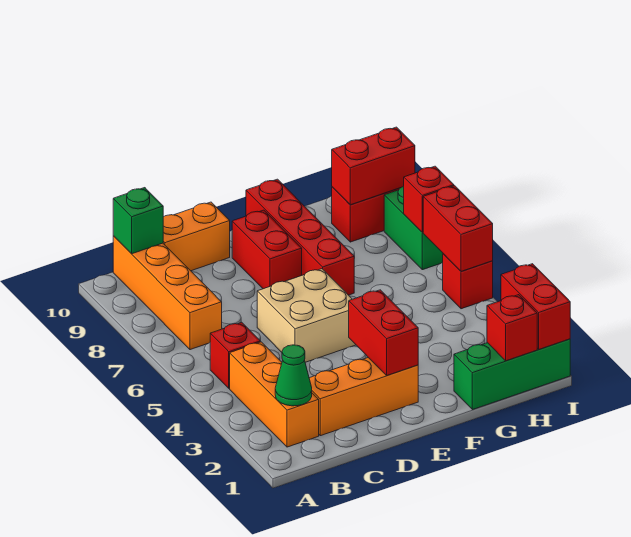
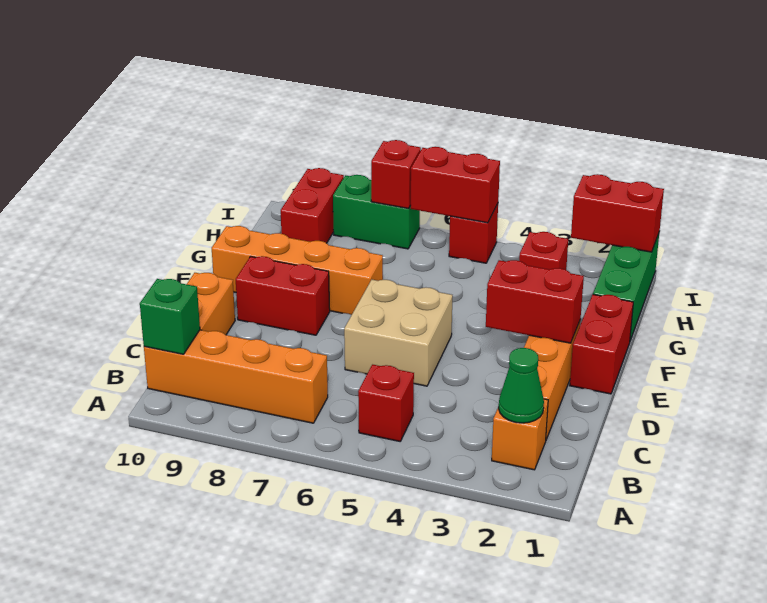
orange 1x3 brick [230,342,319,447] -> orange 1x1 brick [492,399,548,470]
red 1x4 brick [246,179,354,295] -> orange 1x4 brick [212,226,383,315]
red 1x1 brick [487,295,537,361] -> red 1x1 brick moved to [519,232,568,270]
red 1x2 brick [332,127,415,205] -> red 1x2 brick moved to [570,294,633,394]

